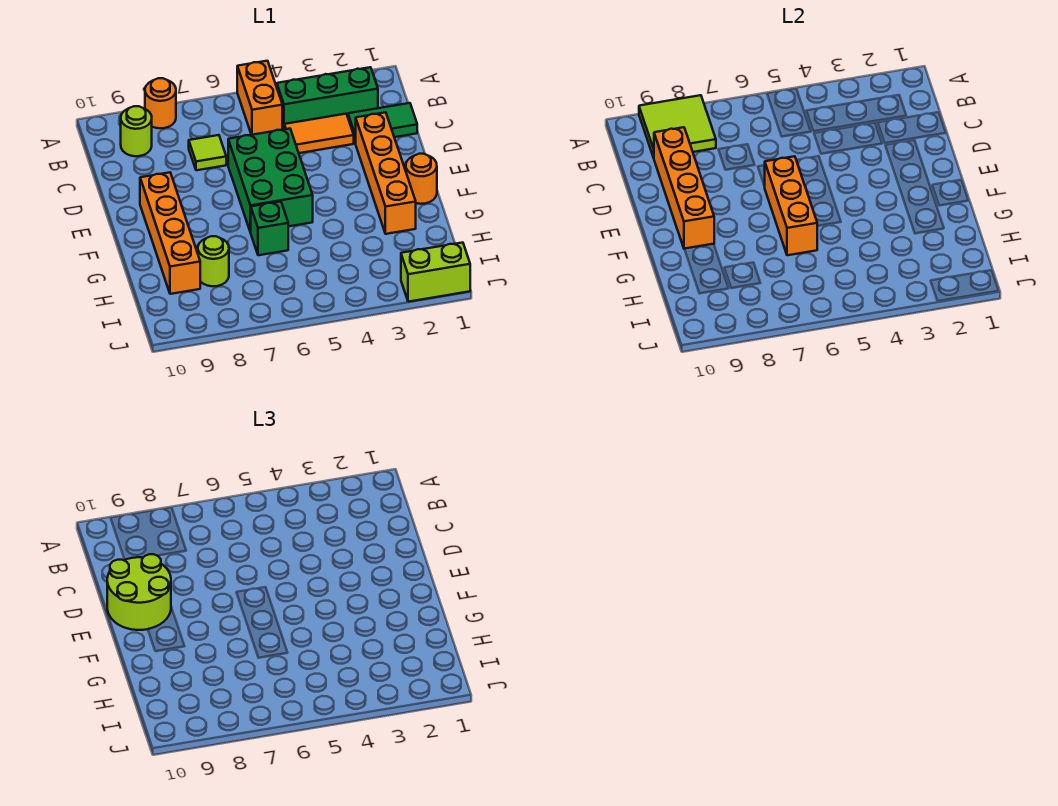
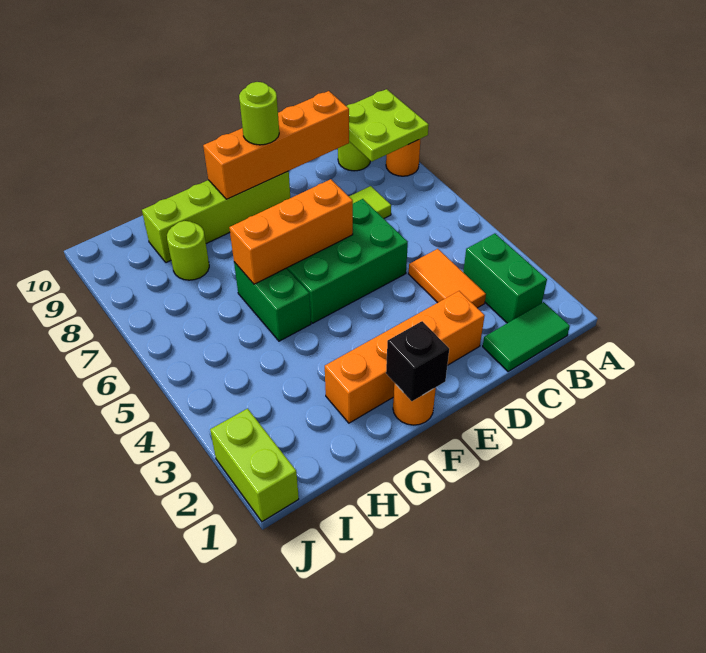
orange 1x2 brick [237,61,282,135] -> none
lime 2x2 tile [639,95,716,158] -> lime 2x2 plate [347,89,429,161]
green 1x3 brick [277,67,378,130] -> green 1x2 brick [463,234,547,323]
green 1x2 tile [348,103,417,143] -> green 1x2 tile turned to [483,302,570,372]
lime 2x2 round brick [107,554,171,630] -> lime 1x1 round brick [239,82,279,145]
orange 1x4 brick [140,172,200,294] -> lime 1x4 brick [142,171,290,263]
none -> black 1x1 brick [386,321,449,401]
green 1x1 brick [251,202,288,255] -> green 1x2 brick [234,262,311,341]

